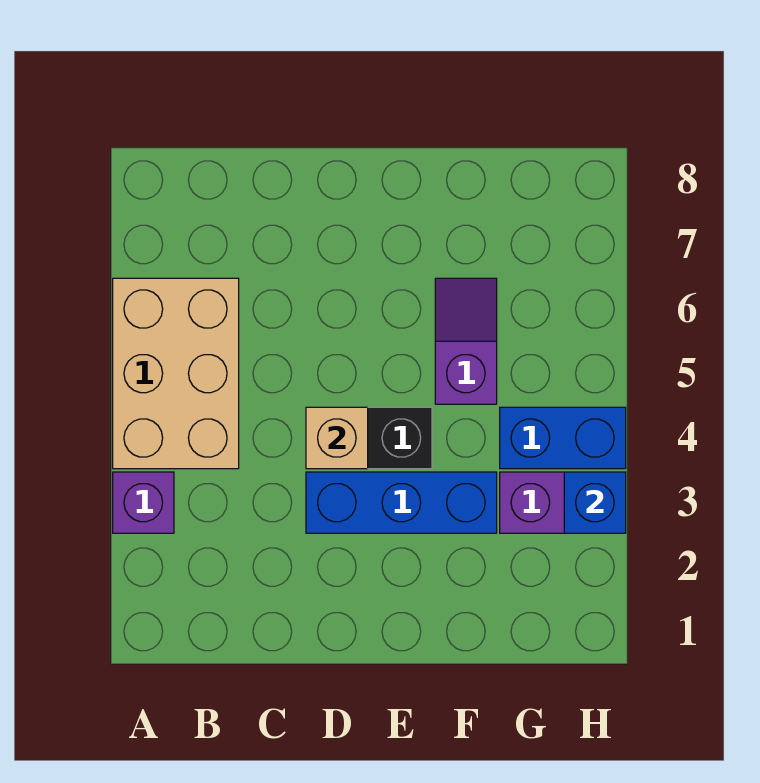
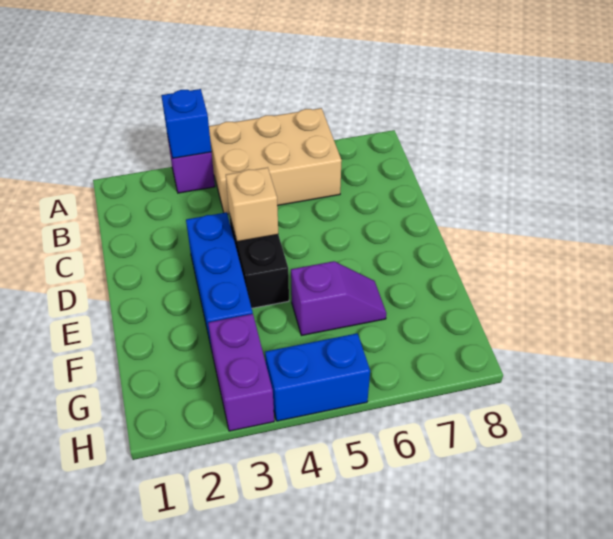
blue 1x2 brick [500,407,626,469] -> blue 1x2 brick turned to [265,333,370,421]
blue 1x1 brick [564,472,626,533] -> blue 1x1 brick moved to [161,89,211,158]

